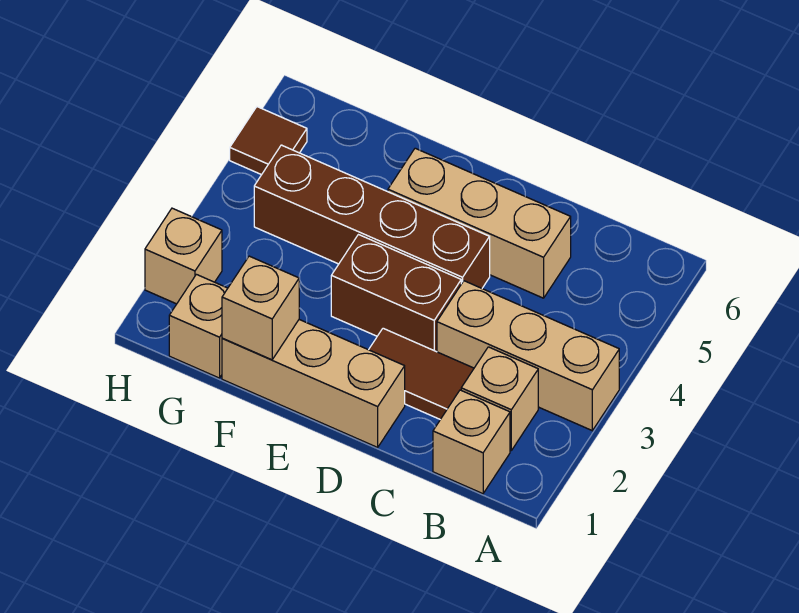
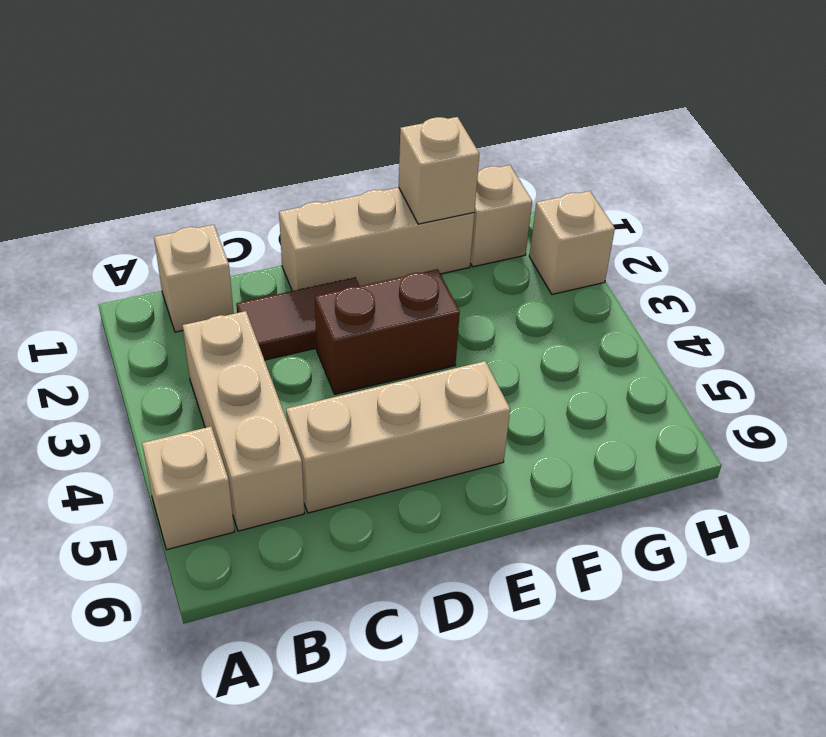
tan 1x3 brick [437,281,619,431] -> tan 1x3 brick turned to [183,311,304,531]
tan 1x1 brick [461,347,538,450] -> tan 1x1 brick moved to [142,427,235,550]
brown 1x4 brick [254,145,490,288] -> none
brown 1x1 tile [230,107,307,175] -> none

